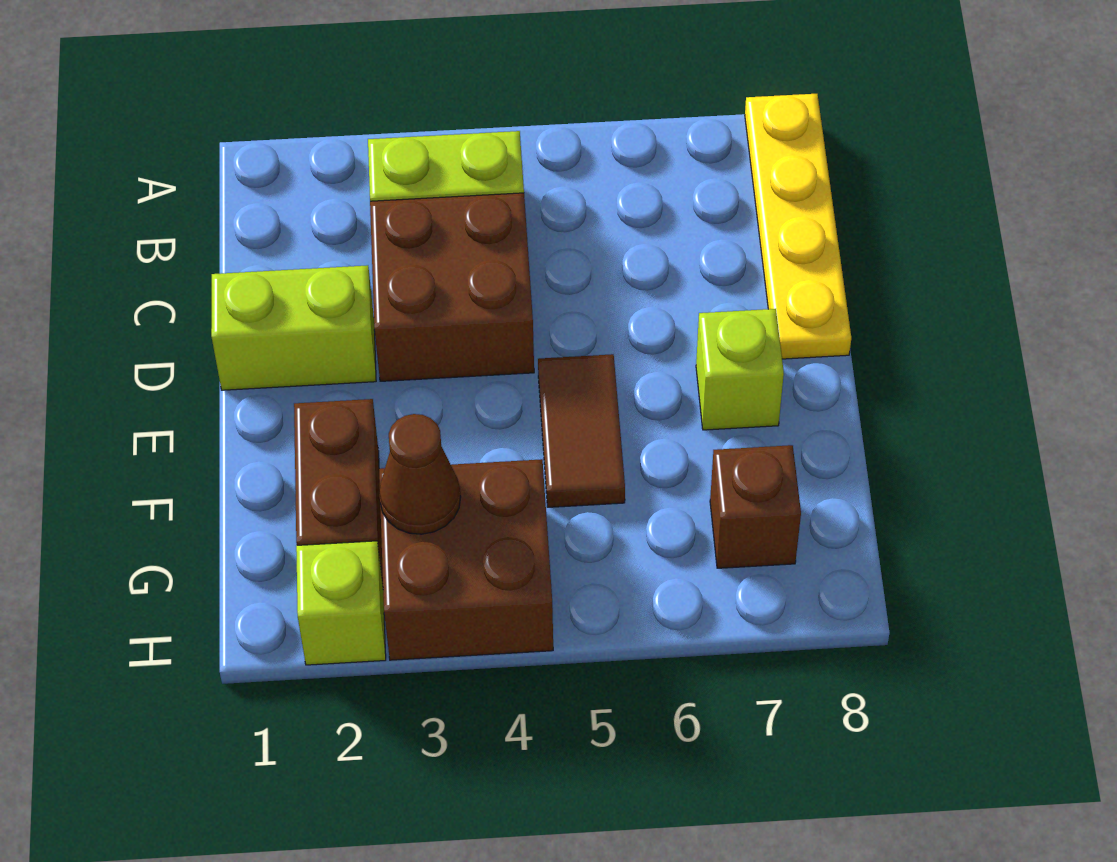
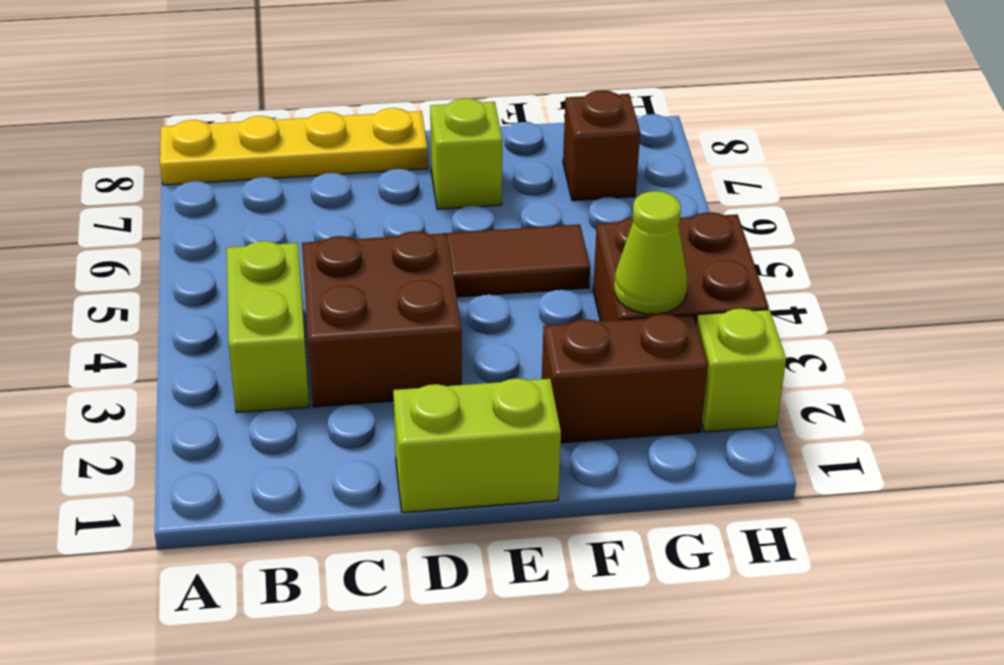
lime 1x2 brick [211,265,376,390] -> lime 1x2 brick turned to [393,378,561,512]
brown 1x1 cone [379,414,461,534] -> lime 1x1 cone [614,191,688,314]

